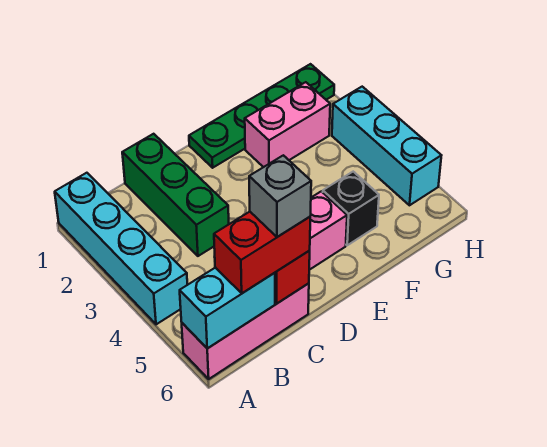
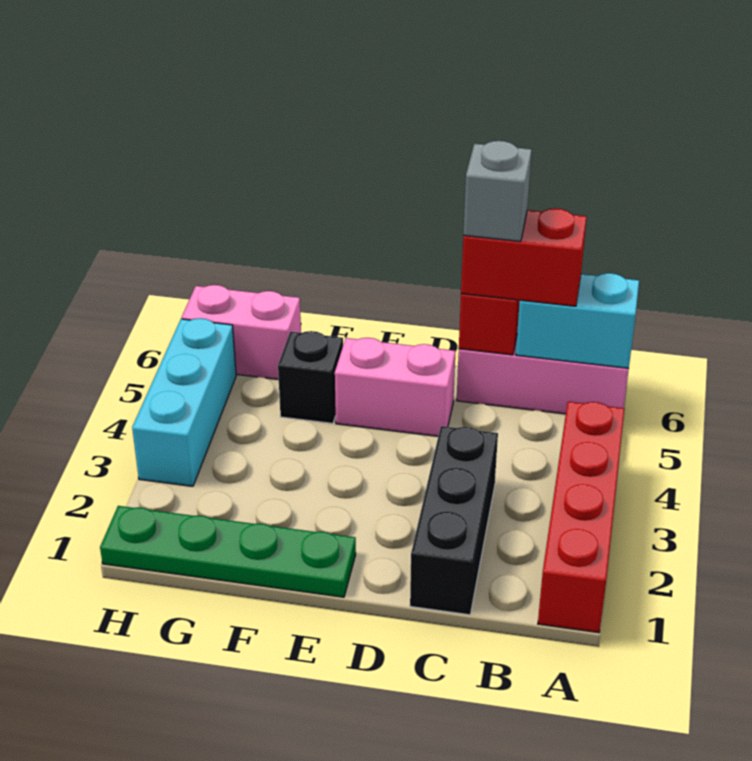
cyan 1x4 brick [55,173,187,324] -> red 1x4 brick [538,402,625,633]
green 1x3 brick [122,134,229,256] -> black 1x3 brick [410,426,498,615]
pink 1x2 brick [245,82,330,167] -> pink 1x2 brick moved to [182,285,301,380]

